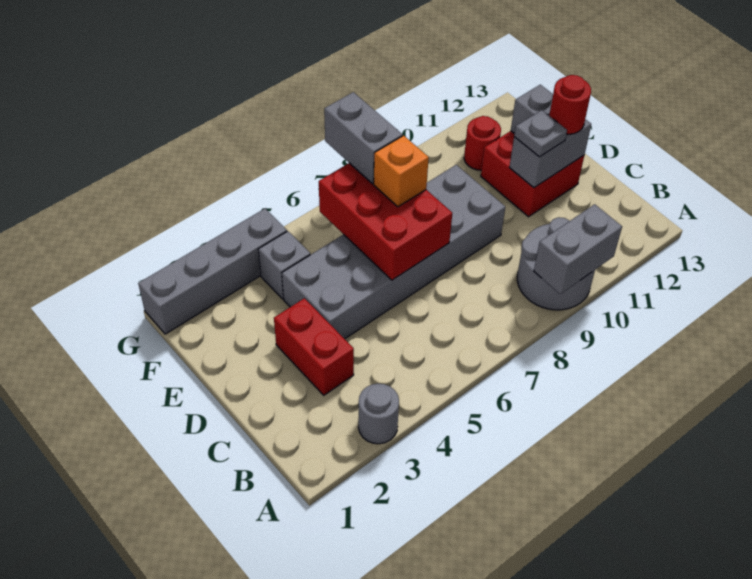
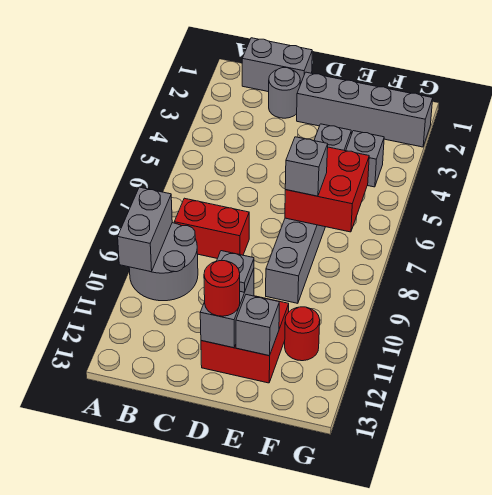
grey 1x1 round brick [358,384,399,444] -> grey 1x1 round brick moved to [269,68,300,118]
red 1x2 brick [274,298,354,395] -> red 1x2 brick moved to [174,198,249,259]
grey 2x6 brick [282,165,505,339] -> grey 1x6 brick [266,124,351,303]
red 2x3 brick [319,163,452,280] -> red 2x2 brick [285,147,369,232]
orange 1x1 brick [374,136,429,207] -> grey 1x1 brick [285,137,328,196]
grey 1x2 brick [324,92,402,184] -> grey 1x2 brick moved to [242,38,312,92]
grey 1x4 brick [138,209,287,334] -> grey 1x4 brick turned to [297,72,433,147]

